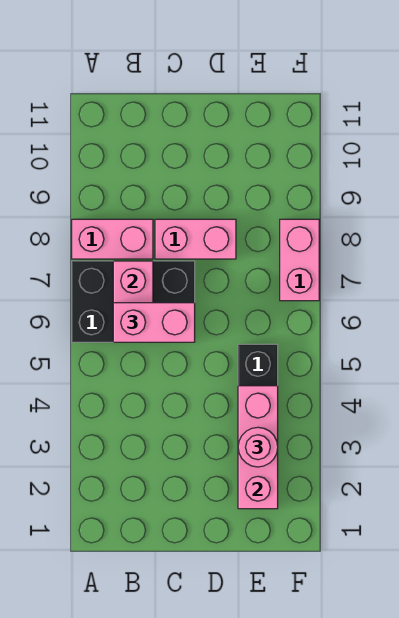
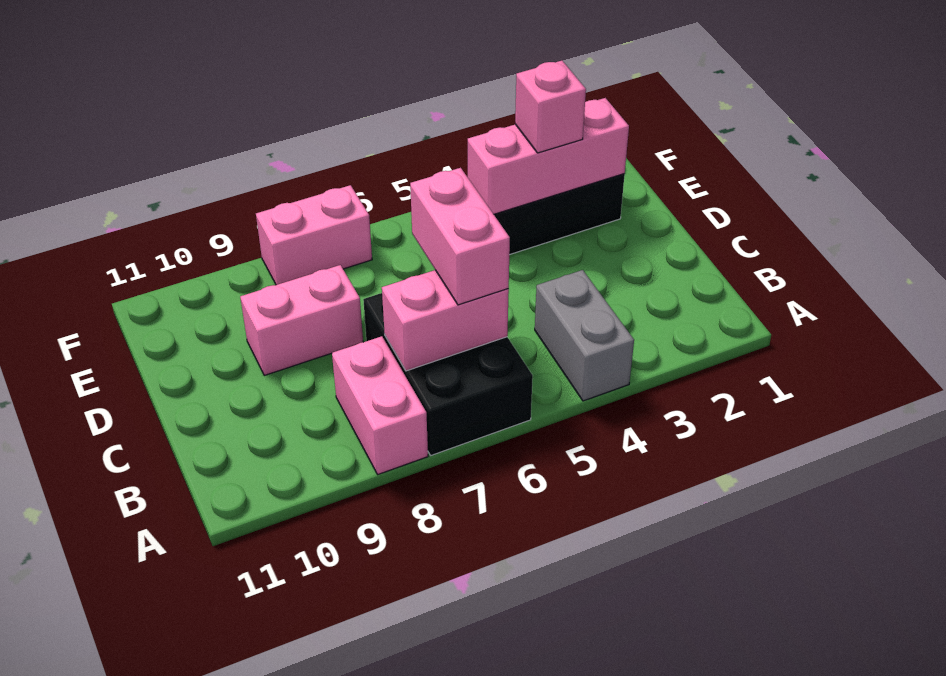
none -> grey 1x2 brick [535,270,634,401]
pink 1x2 brick [155,219,236,259] -> pink 1x2 brick turned to [240,265,363,375]
pink 1x1 round brick [238,427,278,467] -> pink 1x1 brick [515,61,586,153]

